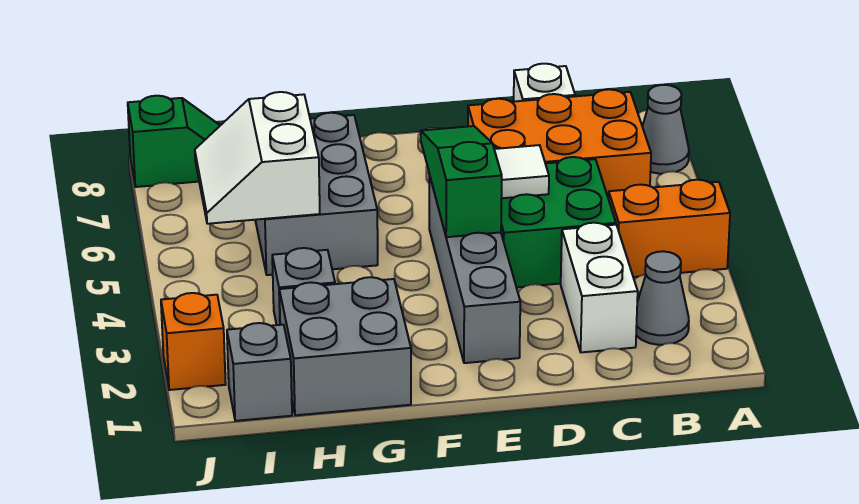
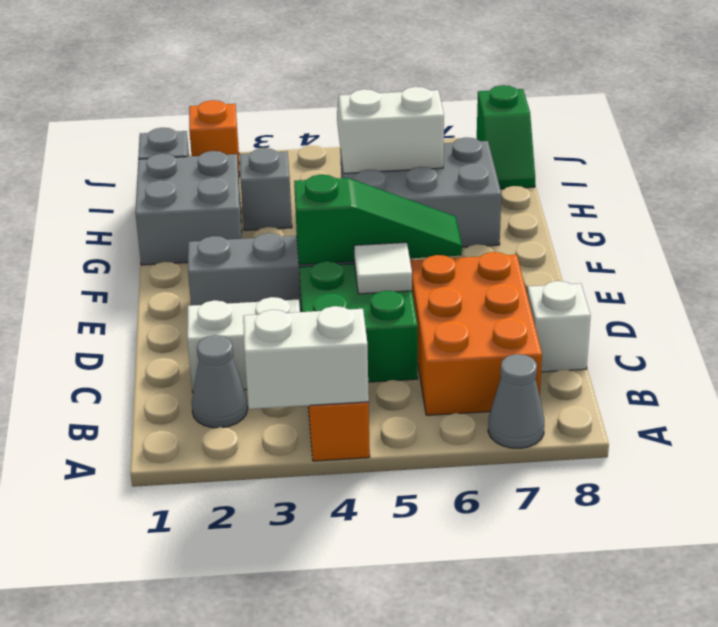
none -> white 1x2 brick [243,306,369,409]

